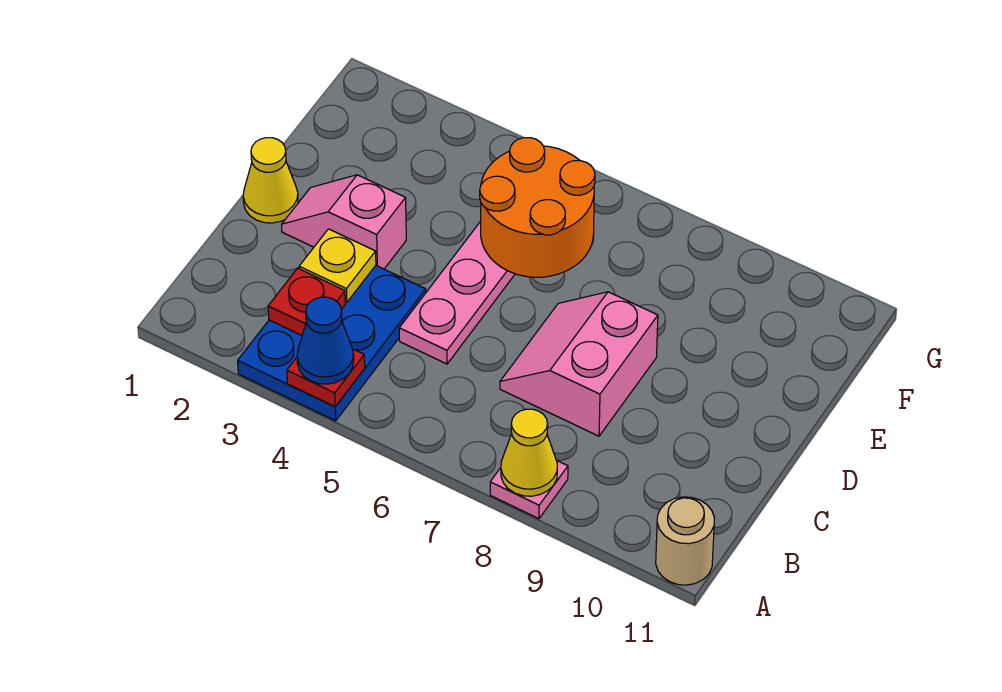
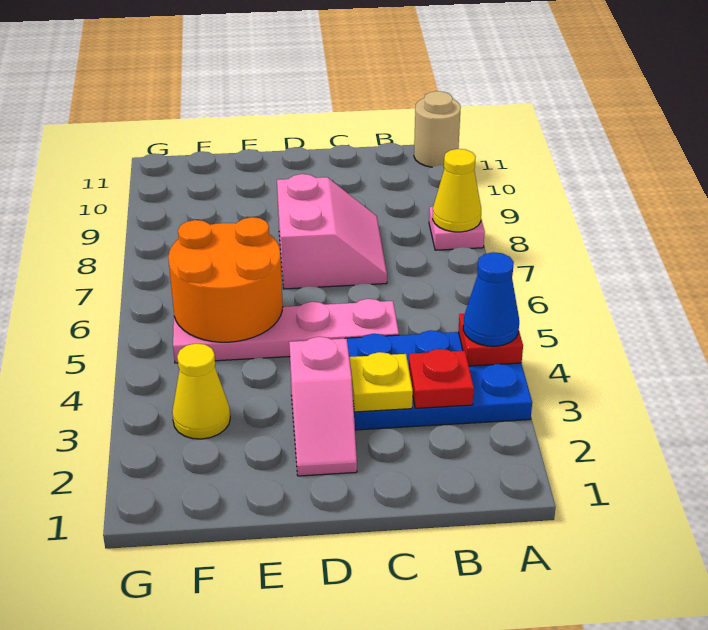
pink 2x2 slope [500,292,658,436] -> pink 2x2 slope turned to [277,174,387,289]
yellow 1x1 cone [243,138,298,223] -> yellow 1x1 cone moved to [172,343,230,439]

